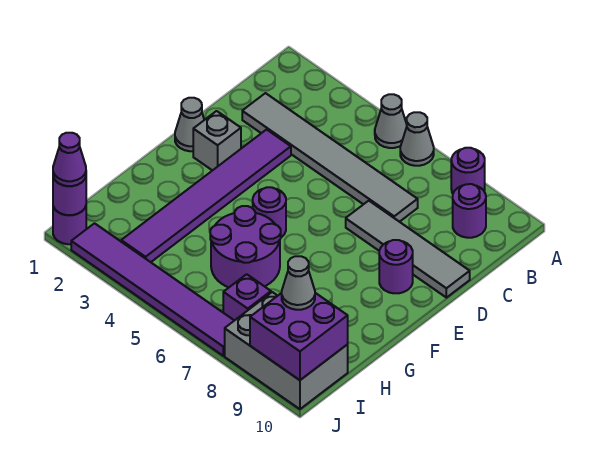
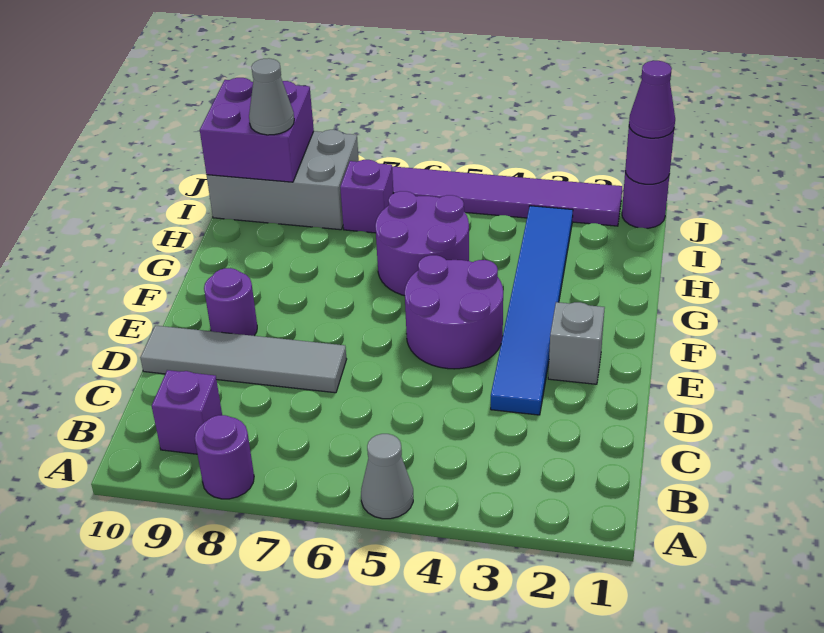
grey 1x1 cone [400,112,434,166] -> none
purple 1x1 round brick [453,184,486,238] -> purple 1x1 brick [152,370,222,454]
grey 1x6 tile [242,93,418,222] -> none
purple 1x6 tile [121,130,291,262] -> blue 1x6 tile [491,206,573,415]
grey 1x1 cone [175,98,204,151] -> none
purple 1x1 round brick [253,187,286,237] -> purple 2x2 round brick [405,255,503,369]

